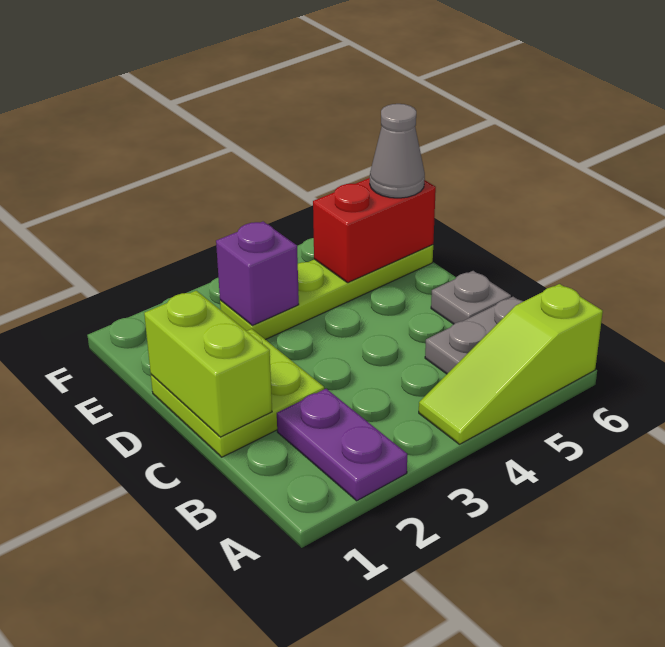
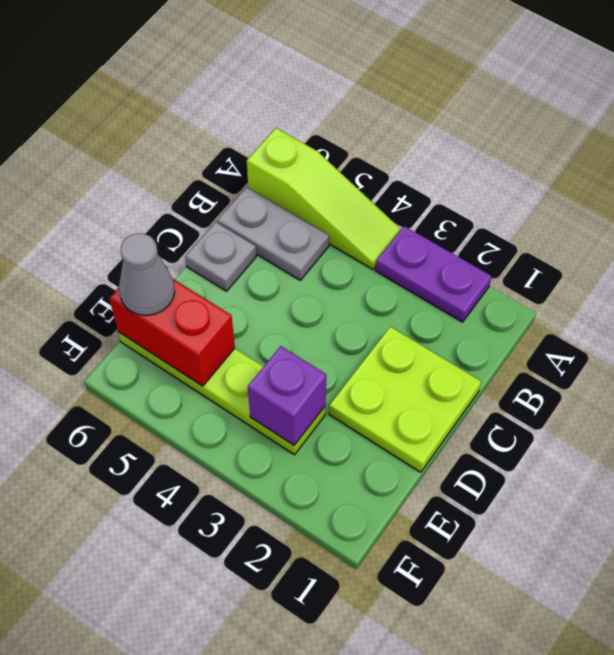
purple 1x2 plate [277,389,407,501] -> purple 1x2 plate turned to [376,226,491,322]
lime 1x2 brick [144,291,272,437] -> none

